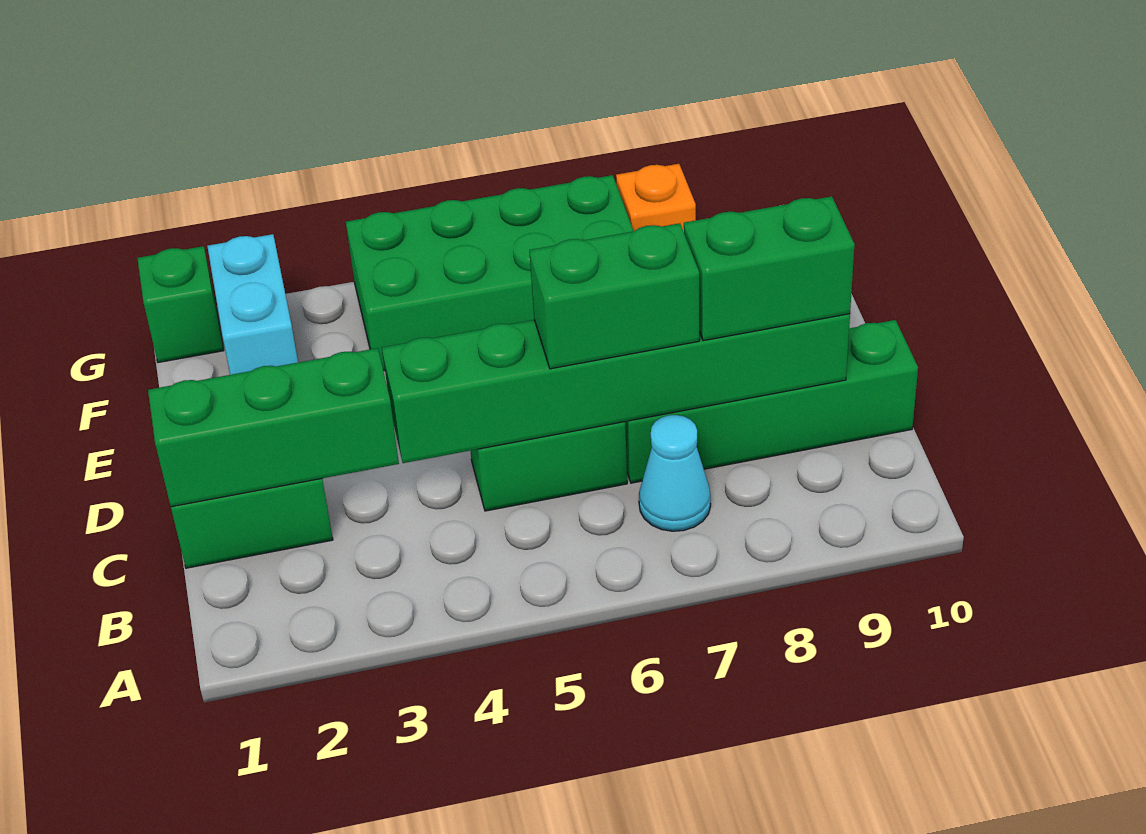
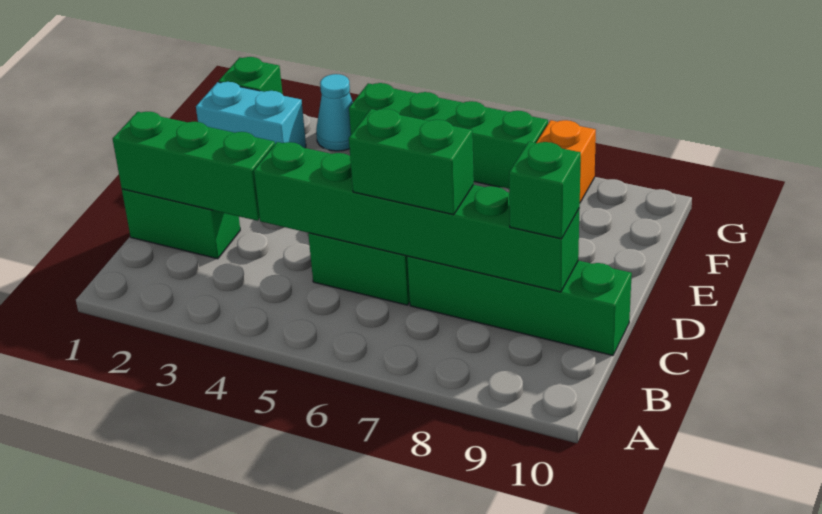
cyan 1x1 cone [639,415,711,531] -> cyan 1x1 cone moved to [316,74,353,151]
green 1x2 brick [684,196,855,341] -> green 1x1 brick [509,142,581,239]
cyan 1x2 brick [207,234,298,375] -> cyan 1x2 brick turned to [196,82,306,148]
green 2x4 brick [346,175,633,371] -> green 1x4 brick [349,83,548,189]

